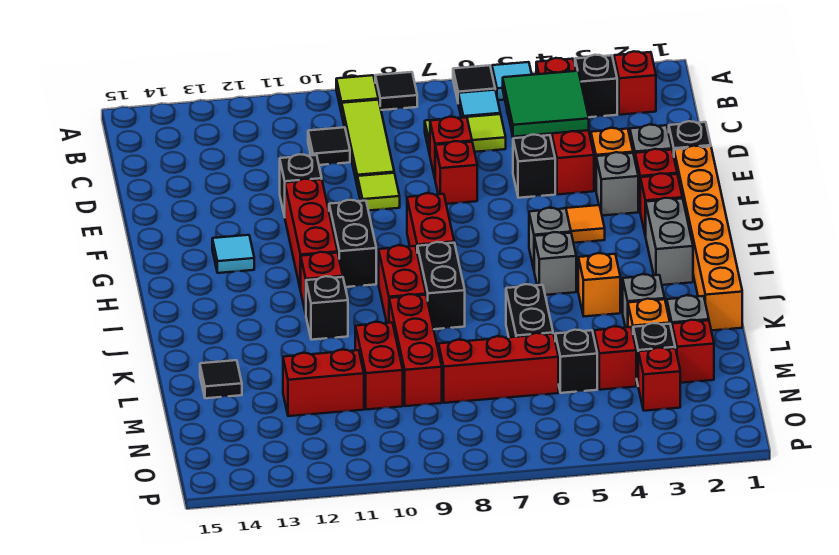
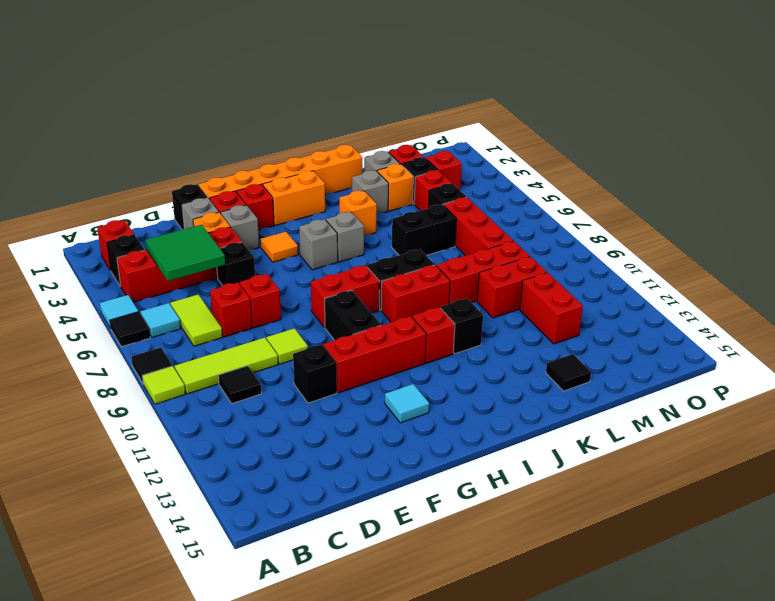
black 1x2 brick [329,200,376,287] -> black 1x2 brick turned to [325,290,381,340]
grey 1x2 brick [646,198,693,285] -> orange 1x2 brick [263,171,325,225]

